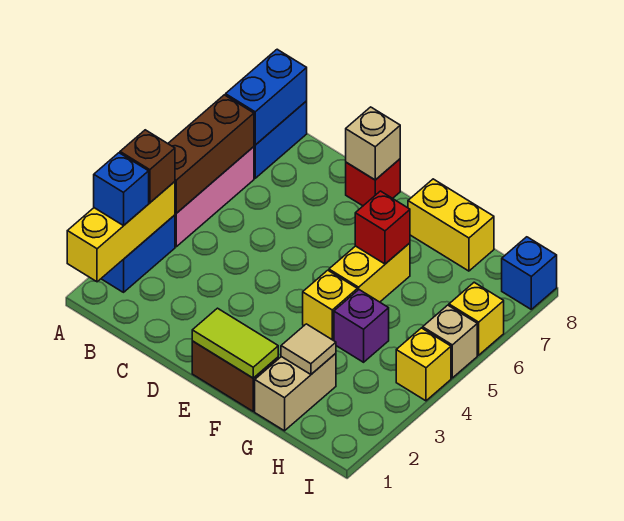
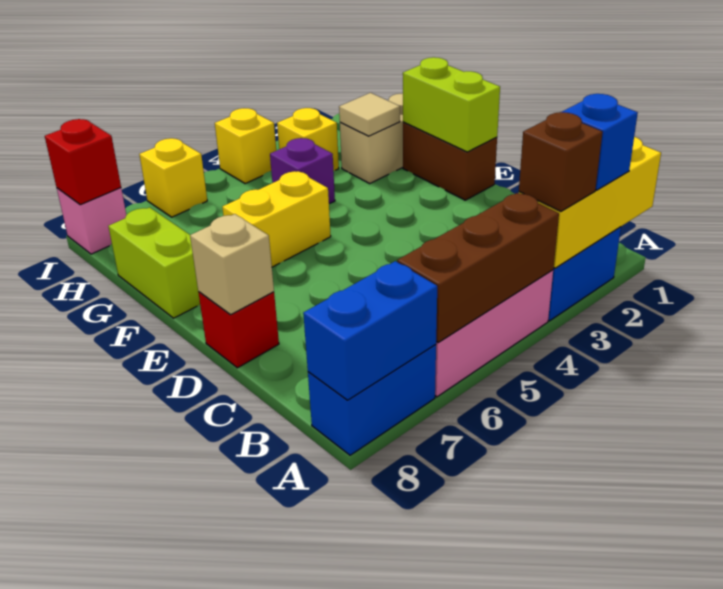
lime 1x2 tile [192,308,278,378] -> lime 1x2 brick [403,57,500,152]
yellow 1x1 brick [303,270,357,341] -> yellow 1x1 brick moved to [277,108,339,171]
red 1x1 brick [355,191,410,264] -> red 1x1 brick moved to [45,119,121,205]
yellow 1x2 brick [408,179,494,271] -> lime 1x2 brick [108,207,200,318]
tan 1x1 brick [423,305,477,378] -> none
blue 1x1 brick [502,237,557,309] -> pink 1x1 brick [57,188,126,254]

